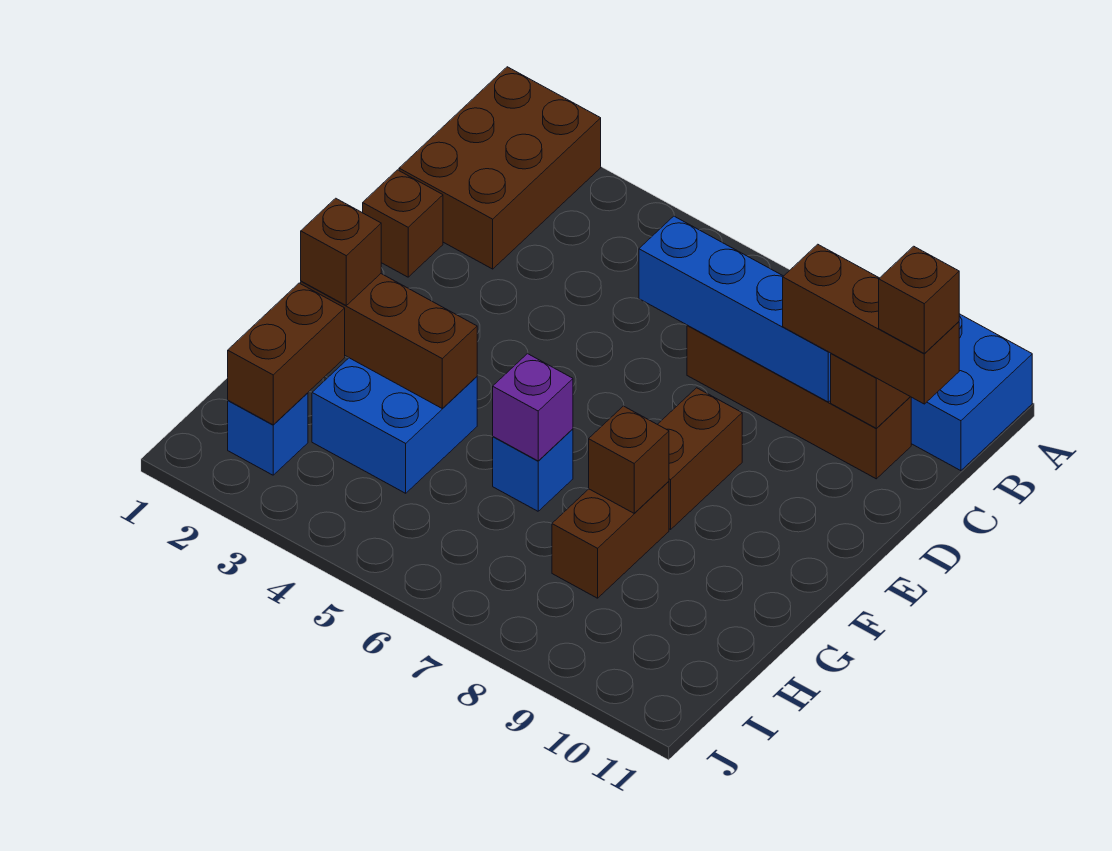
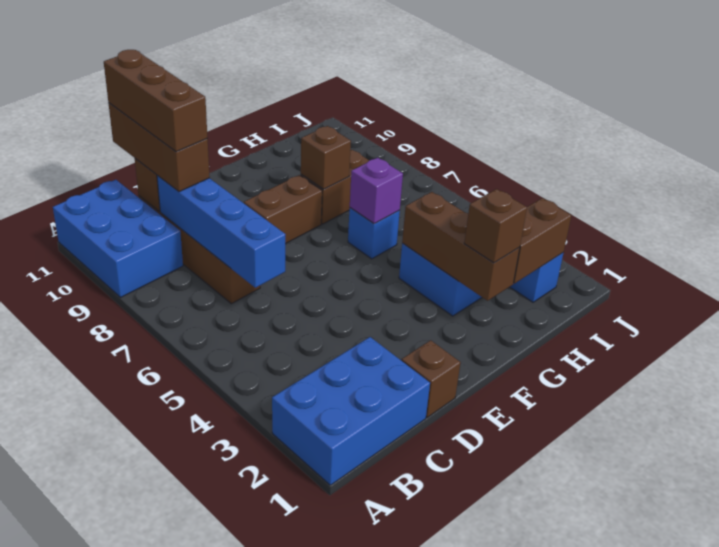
brown 2x3 brick [399,67,601,269] -> blue 2x3 brick [272,337,430,485]
brown 1x1 brick [879,246,959,353] -> brown 1x3 brick [104,50,207,152]

